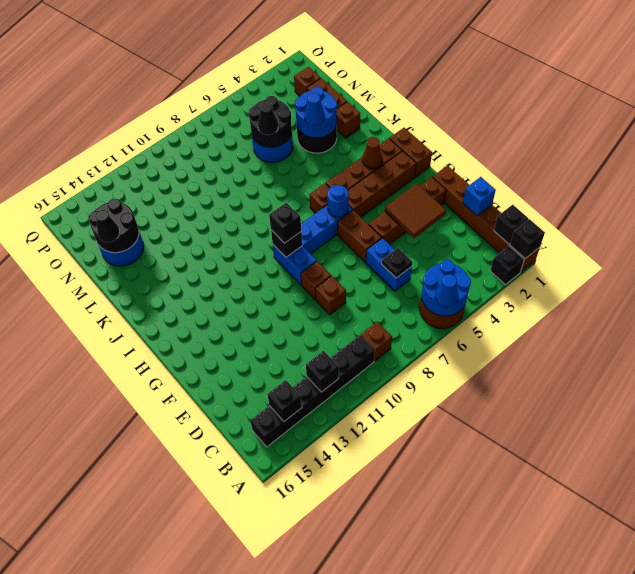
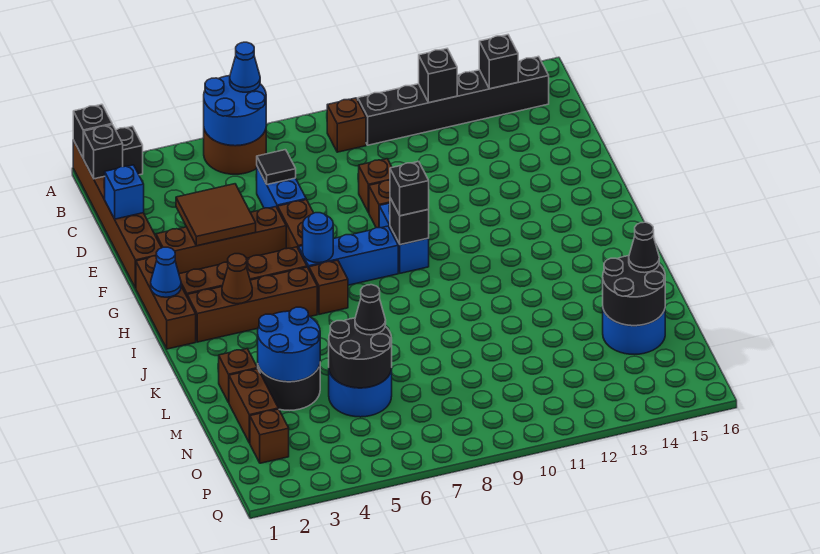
black 1x1 plate [382,248,412,278] -> black 1x1 tile [257,150,296,185]
brown 1x2 brick [389,128,432,177] -> brown 1x3 brick [136,256,196,349]
blue 1x1 cone [305,93,325,125] -> blue 1x1 cone moved to [151,247,181,297]

